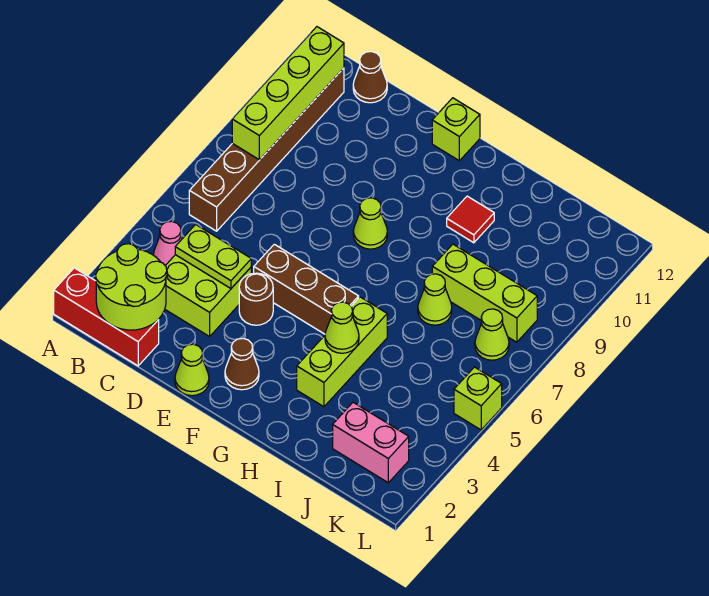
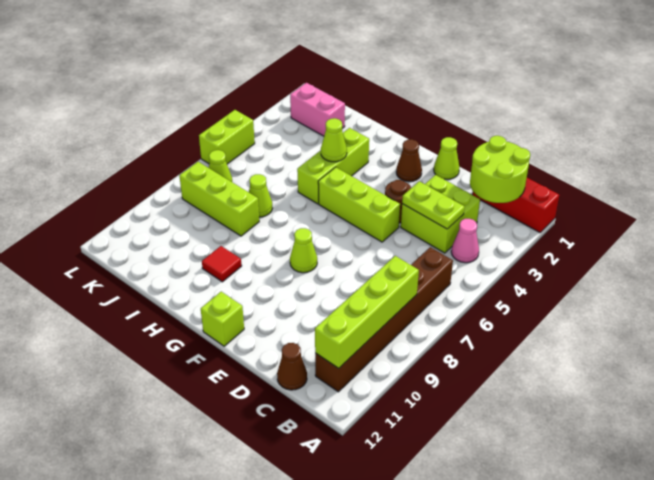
brown 1x3 brick [254,244,359,334] -> lime 1x3 brick [318,167,400,242]
lime 1x1 brick [454,367,502,430] -> lime 1x2 brick [199,110,255,164]

